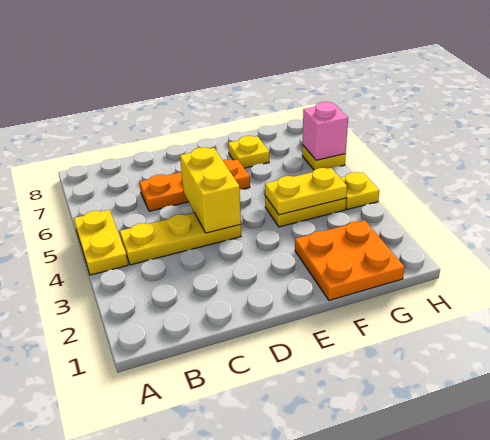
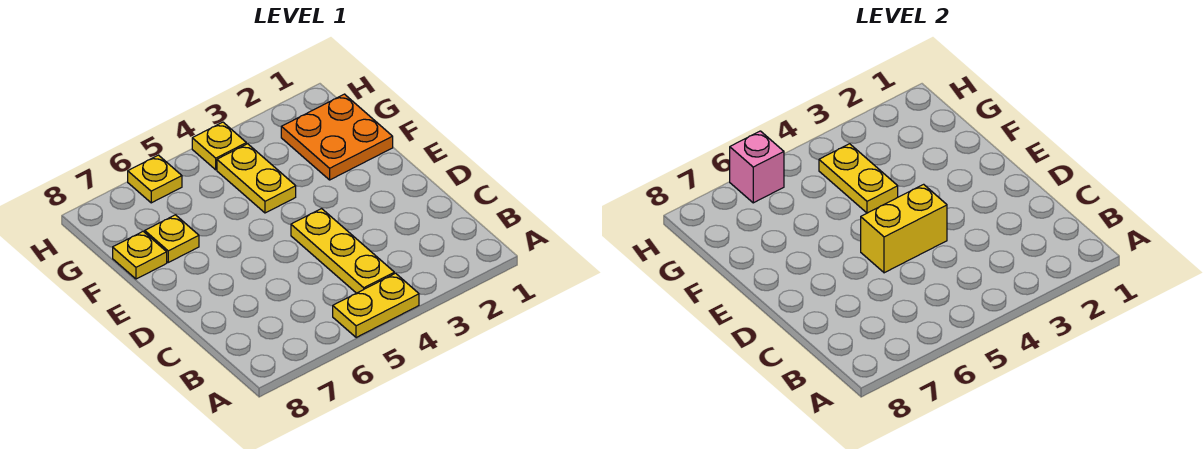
orange 1x3 plate [139,159,250,211] -> none
none -> yellow 1x1 plate [113,232,167,279]

